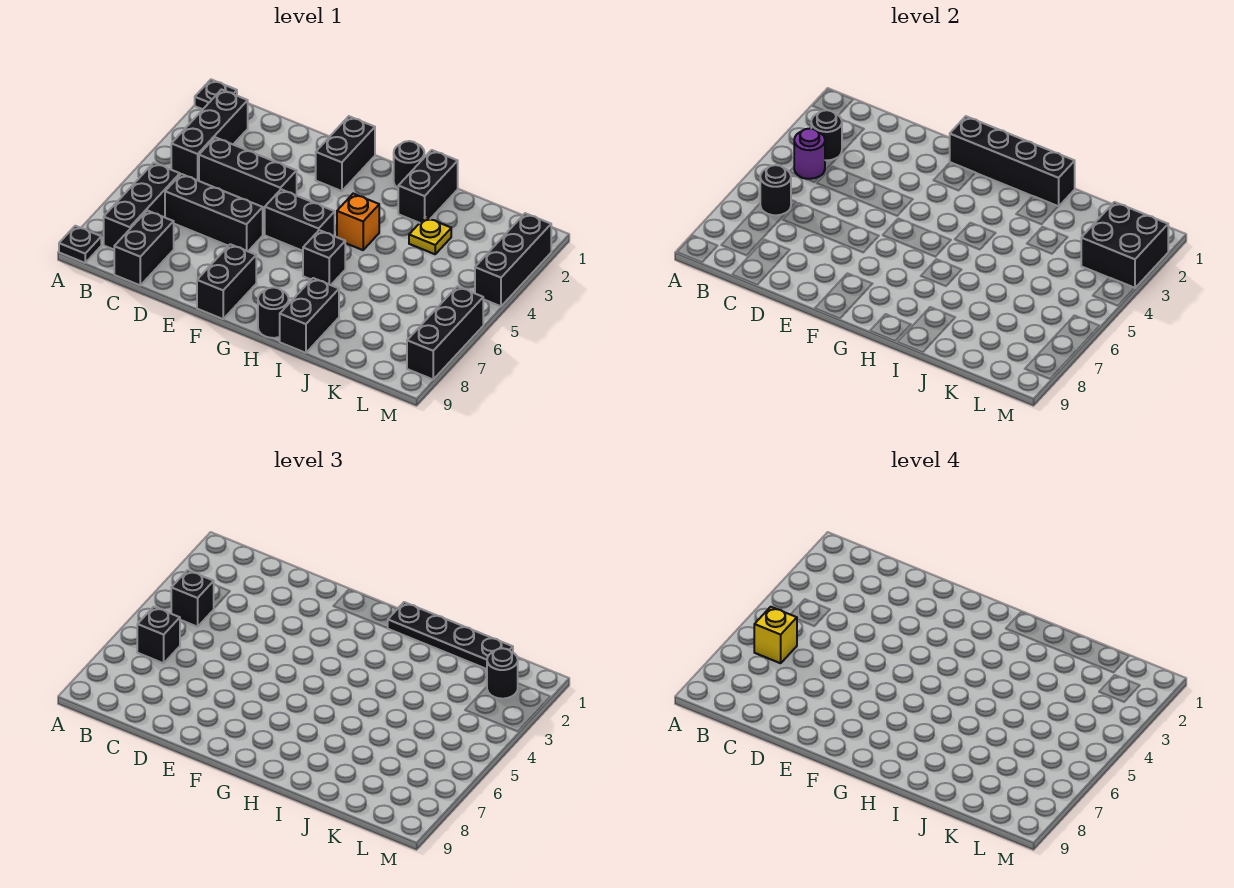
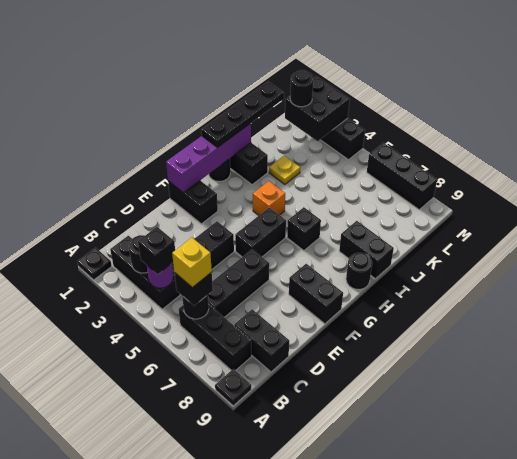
black 1x4 brick [950,116,1075,207] -> purple 1x4 brick [166,123,251,193]

